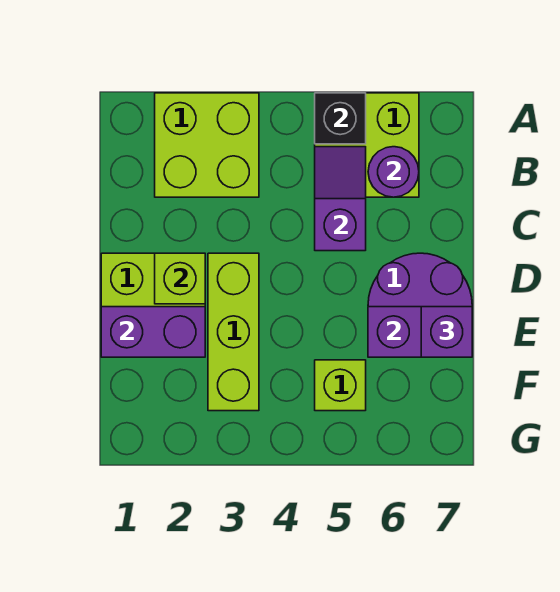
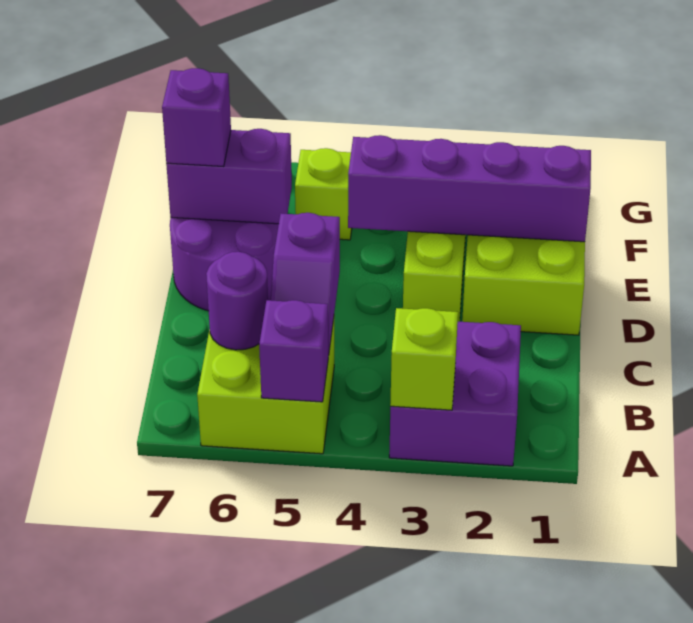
lime 2x2 brick [155,93,259,197] -> purple 2x2 brick [389,321,521,466]
black 1x1 brick [315,93,366,144] -> purple 1x1 brick [259,300,329,402]
lime 1x1 brick [155,253,205,304] -> lime 1x1 brick moved to [390,308,458,410]
purple 1x2 brick [101,307,205,357] -> purple 1x4 brick [348,135,591,242]

